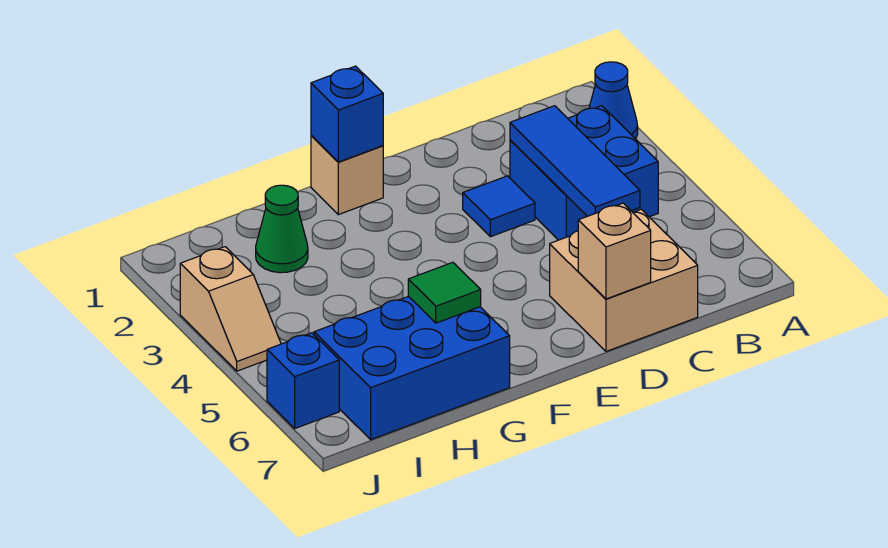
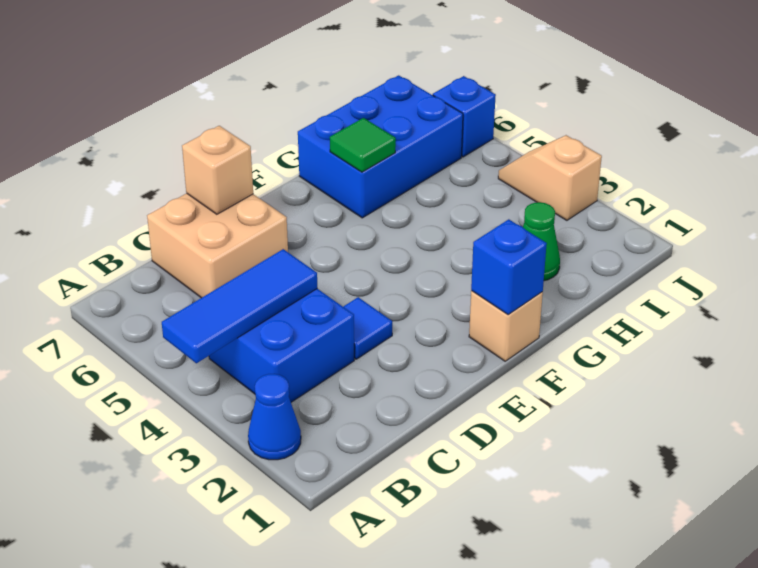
blue 1x3 tile [510,106,640,216] -> blue 1x3 tile turned to [162,249,317,363]

